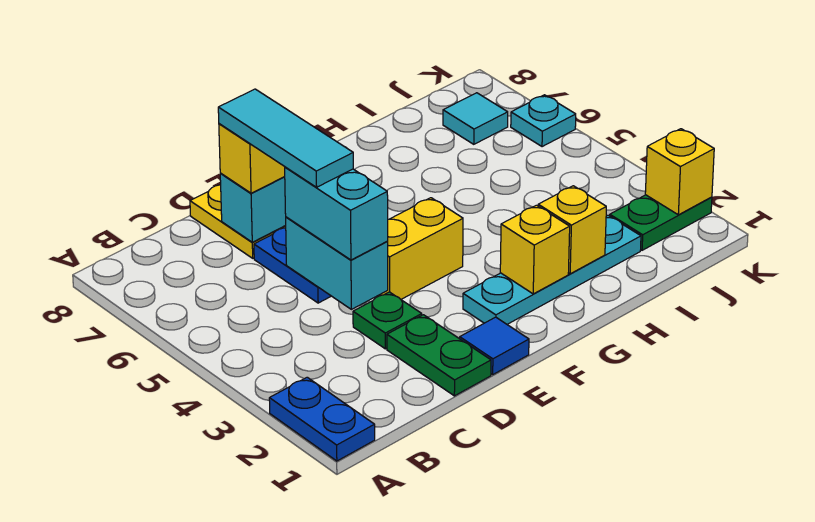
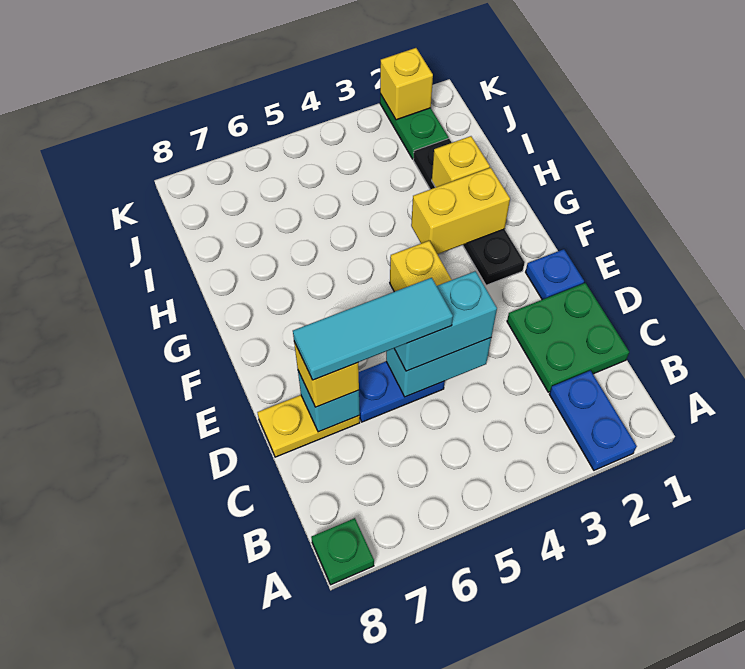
blue 1x2 plate [269,377,375,461] -> blue 1x2 plate turned to [549,371,637,470]
green 1x2 plate [387,315,491,396] -> green 2x2 plate [507,283,629,392]
green 1x1 plate [353,292,422,349] -> green 1x1 plate moved to [311,518,374,585]
blue 1x1 tile [460,317,529,374] -> blue 1x1 plate [526,249,584,300]
cyan 1x4 plate [463,215,641,324] -> black 1x4 plate [413,139,525,285]
yellow 1x1 brick [500,205,570,294] -> yellow 1x2 brick [411,168,510,254]
cyan 1x1 tile [443,93,508,144] -> none
cyan 1x1 plate [511,95,576,147] -> none

